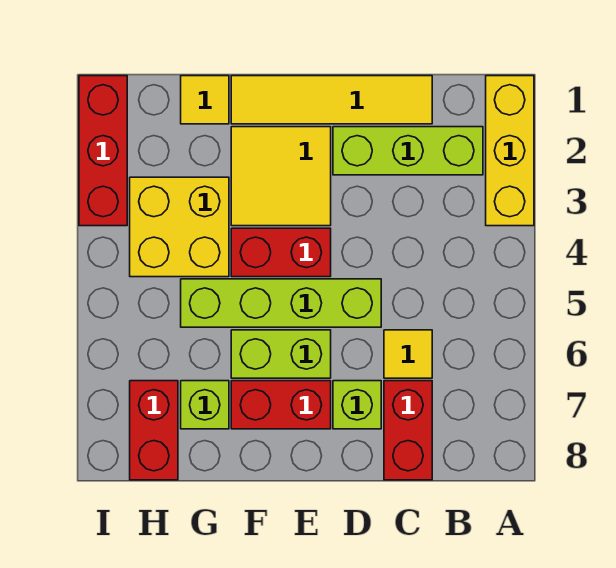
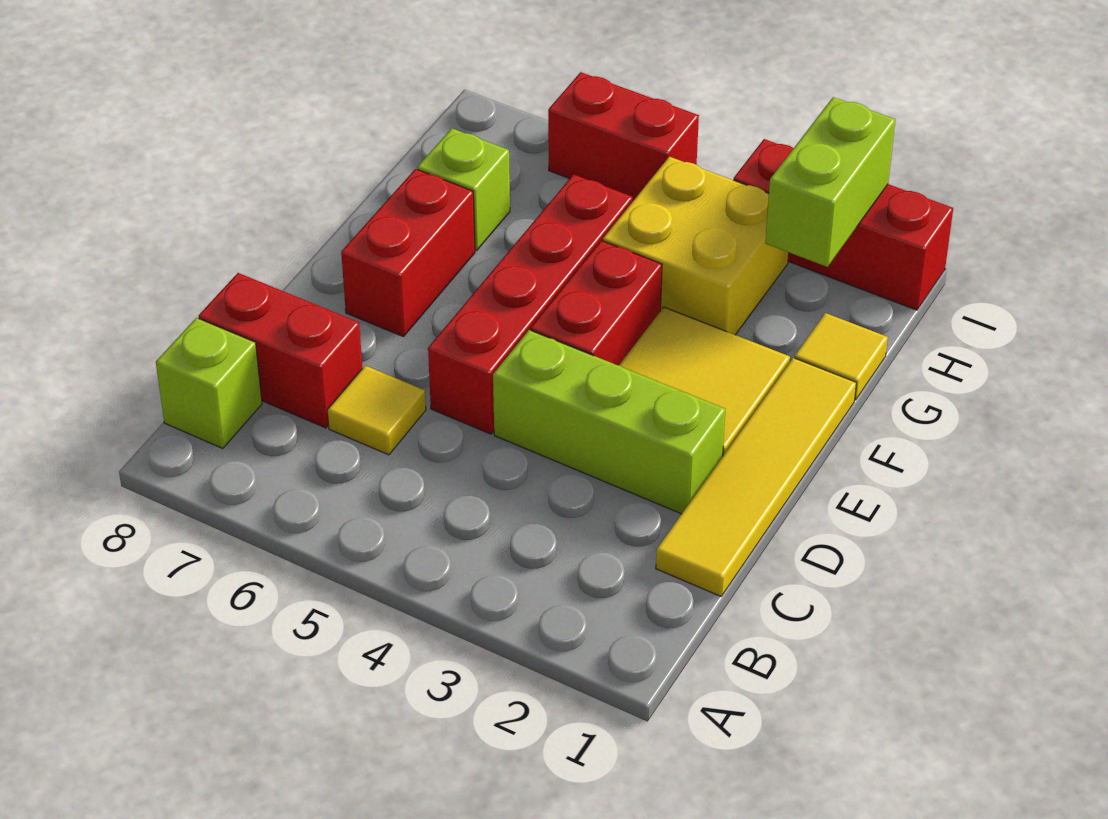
yellow 1x3 brick [486,76,534,226] -> none
lime 1x3 brick [333,127,483,175] -> lime 1x3 brick turned to [493,330,725,514]
lime 1x4 brick [181,279,381,327] -> red 1x4 brick [428,174,633,434]
lime 1x1 brick [333,381,381,429] -> lime 1x1 brick moved to [156,318,262,449]
lime 1x2 brick [231,330,331,378] -> lime 1x2 brick moved to [765,97,895,267]
red 1x2 brick [130,381,178,480] -> red 1x2 brick moved to [548,72,699,201]

